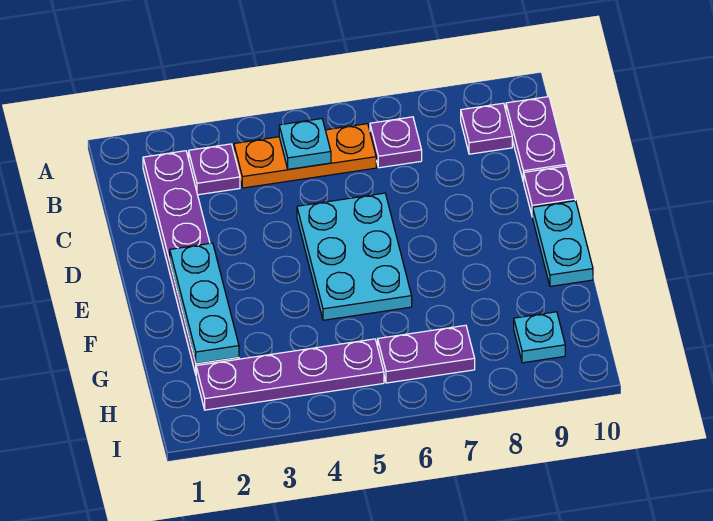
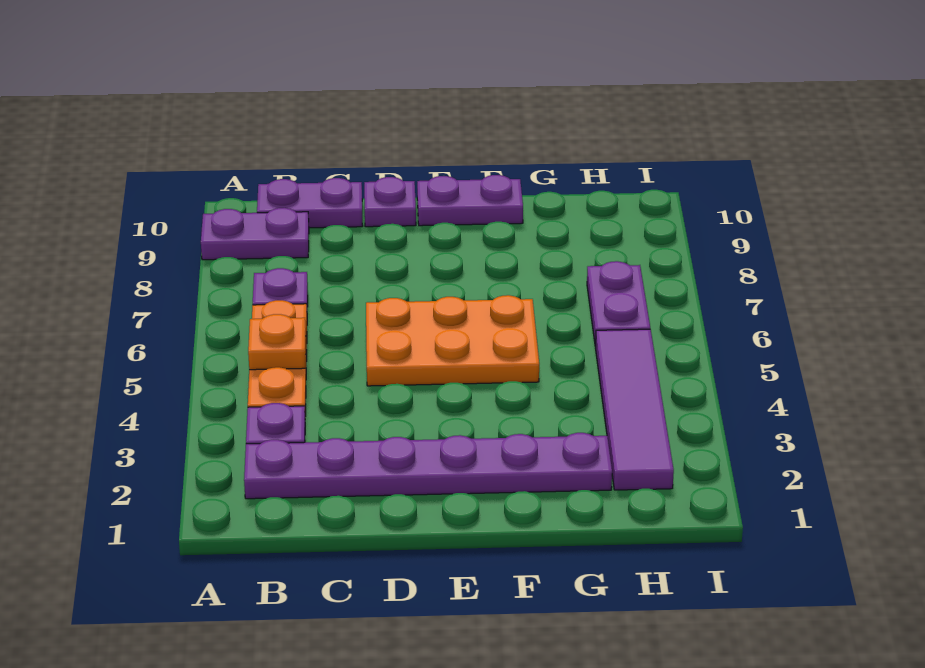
cyan 1x1 plate [279,119,331,169] -> orange 1x1 plate [248,314,306,370]
purple 1x1 plate [461,103,512,154] -> purple 1x2 plate [201,208,309,260]
cyan 2x3 plate [297,193,412,320] -> orange 2x3 plate [366,295,539,386]
cyan 1x3 plate [170,243,239,364] -> none
cyan 1x2 plate [533,201,593,286] -> purple 1x2 plate [417,175,523,226]
purple 1x4 plate [196,339,384,410] -> purple 1x4 tile [596,329,674,490]
cyan 1x1 plate [514,312,565,363] -> none

